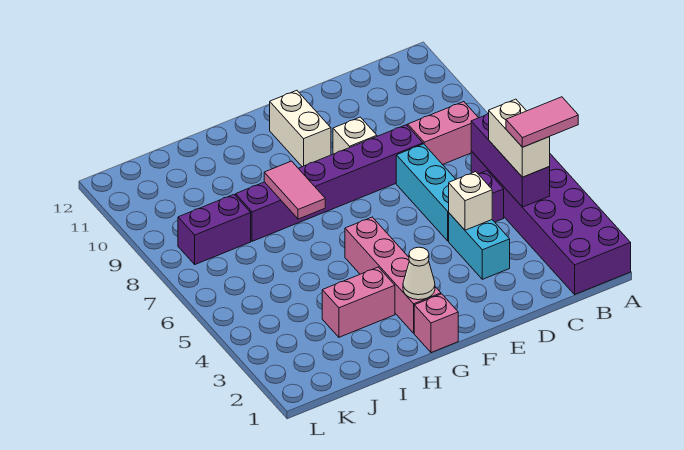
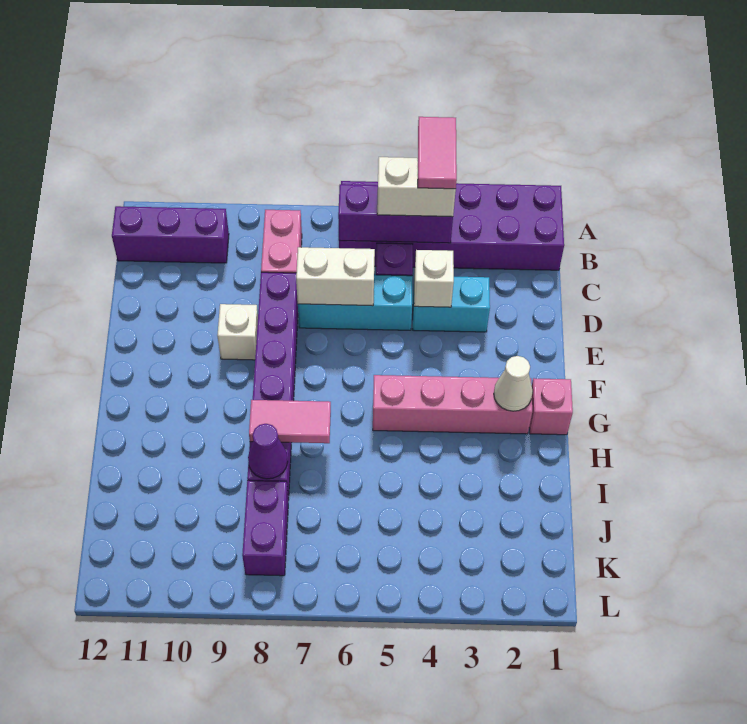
none -> purple 1x3 brick [112,206,229,263]
white 1x2 brick [270,90,331,167] -> white 1x2 brick moved to [296,247,375,306]
pink 1x2 brick [322,267,395,337] -> none
none -> purple 1x1 cone [248,424,288,479]

